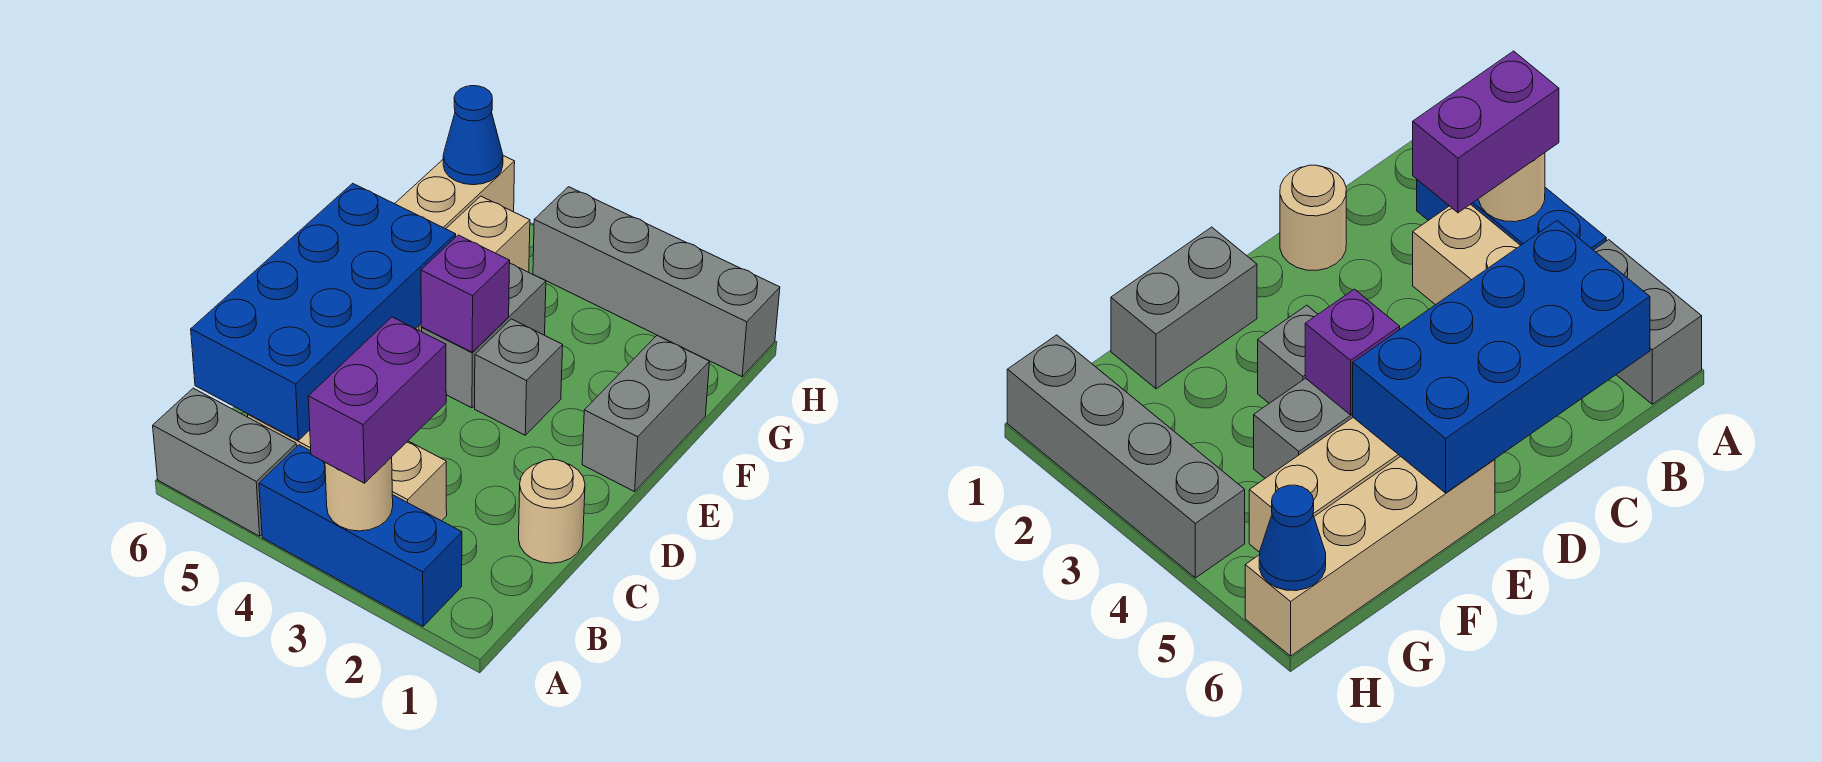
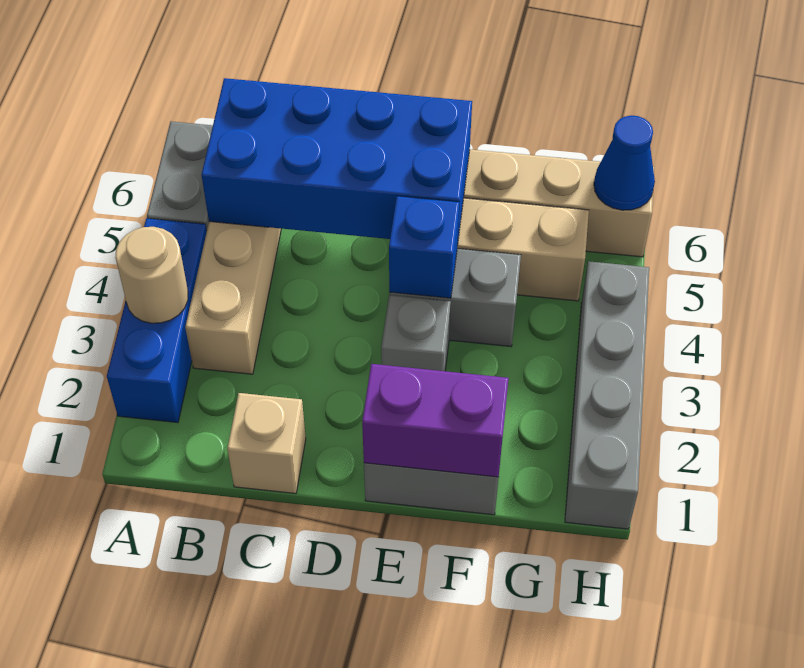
purple 1x2 brick [308,317,446,483] -> purple 1x2 brick moved to [362,364,509,477]
tan 1x1 round brick [519,459,585,563] -> tan 1x1 brick [227,393,306,494]
purple 1x1 brick [421,235,510,352] -> blue 1x1 brick [389,196,459,298]

